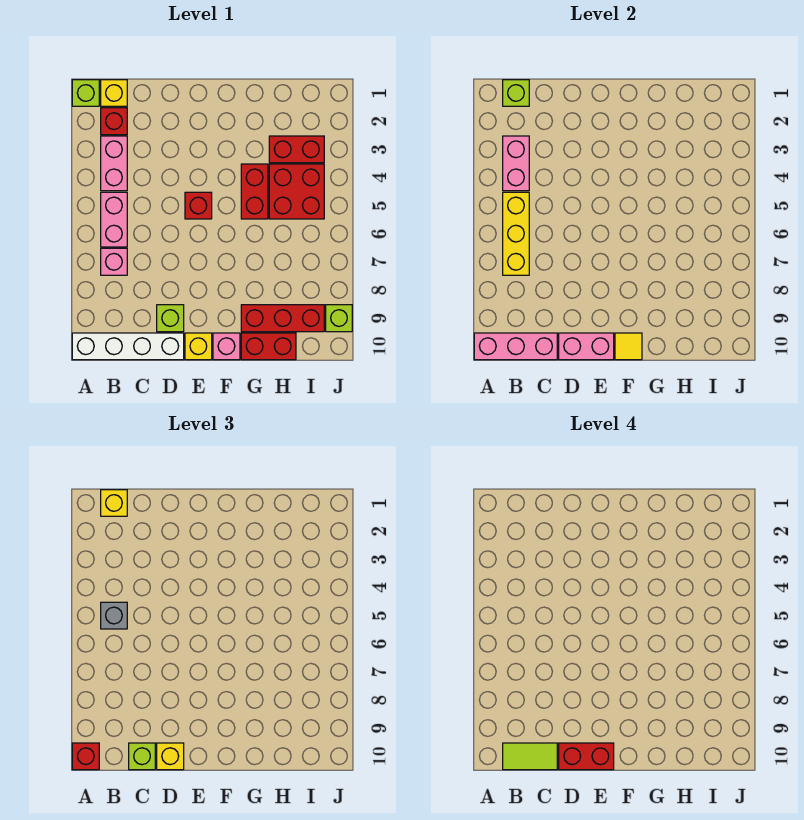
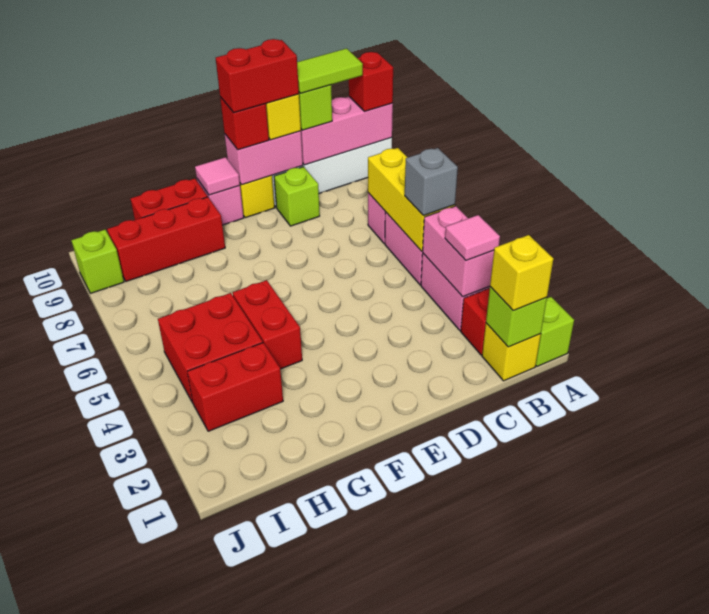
none -> pink 1x1 tile [445,215,500,261]
red 1x1 brick [185,192,212,219] -> red 1x1 brick moved to [220,97,269,150]
yellow 1x1 tile [615,333,642,360] -> pink 1x1 tile [195,157,240,195]

